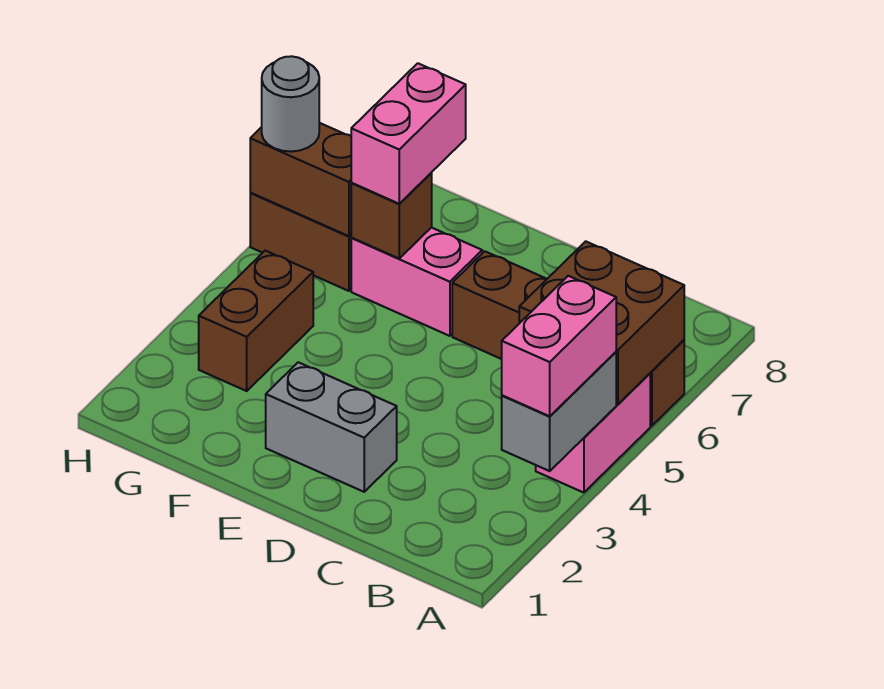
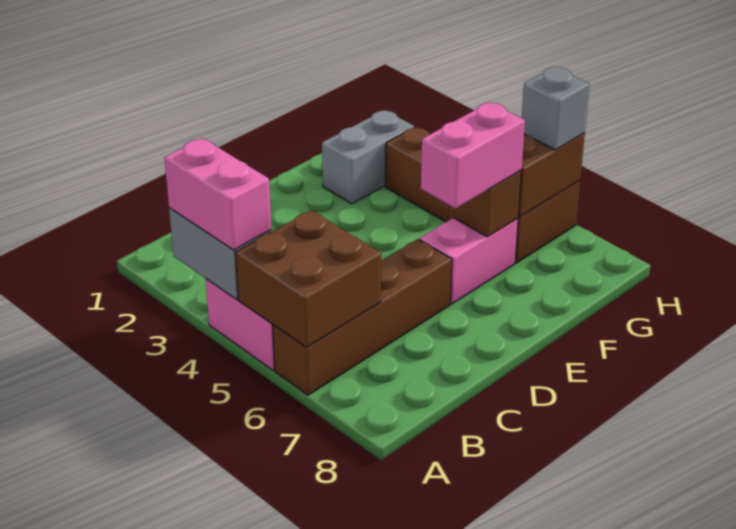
grey 1x2 brick [266,362,397,492] -> grey 1x2 brick moved to [322,110,414,204]
pink 1x2 brick [351,63,466,204] -> pink 1x2 brick turned to [421,102,525,209]
grey 1x1 round brick [262,56,319,152] -> grey 1x1 brick [522,67,590,150]

